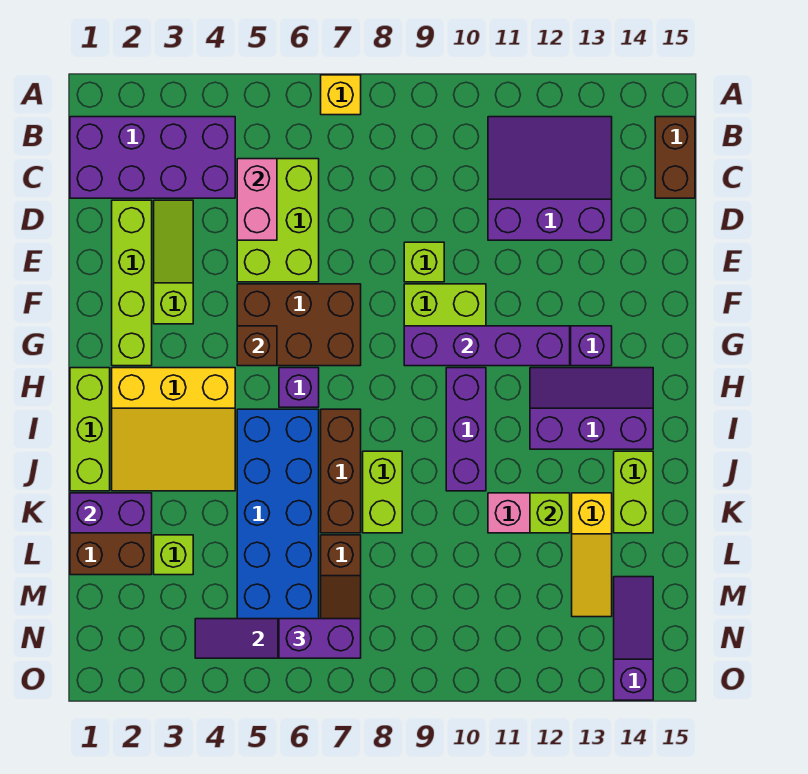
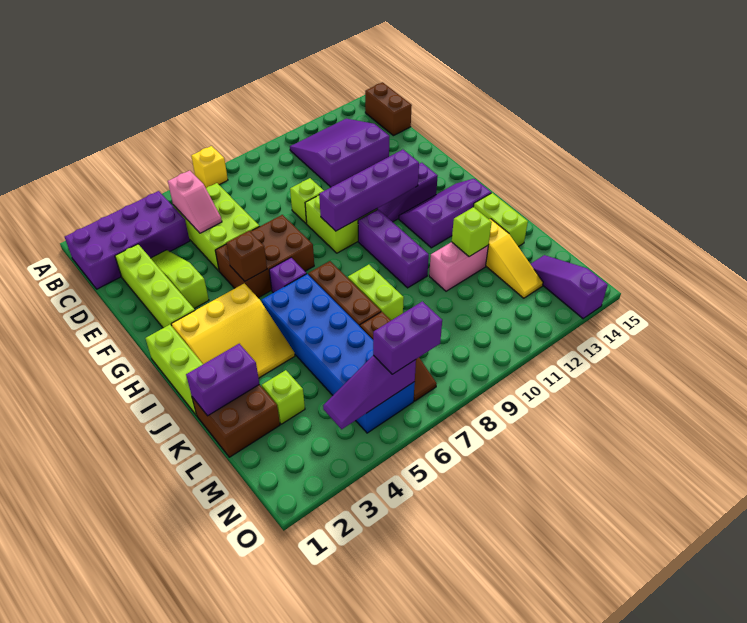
pink 1x2 brick [237,159,277,240] -> pink 1x2 slope [168,171,222,233]

